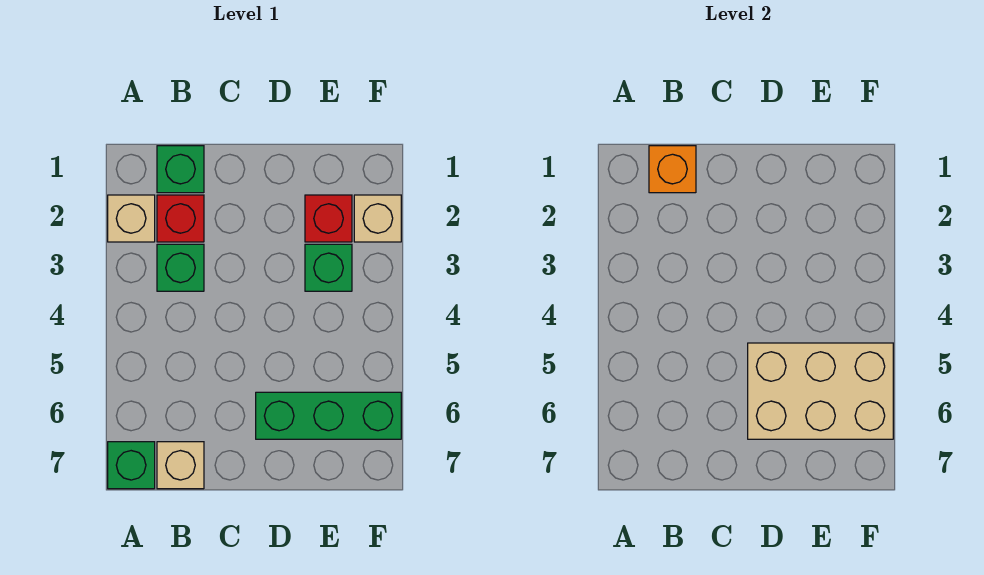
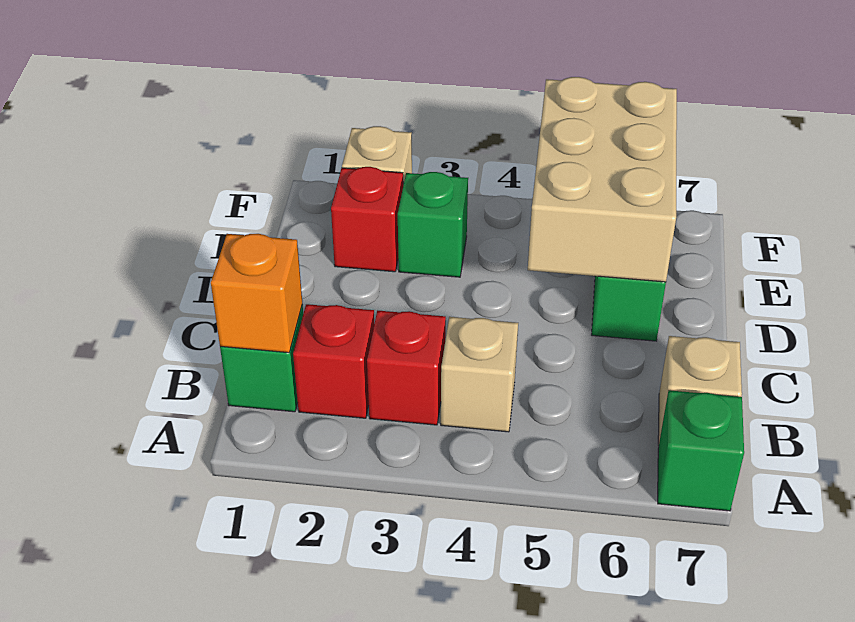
tan 1x1 brick [108,195,155,242] -> tan 1x1 brick moved to [441,317,518,432]
green 1x1 brick [157,244,204,291] -> red 1x1 brick [367,311,446,425]

